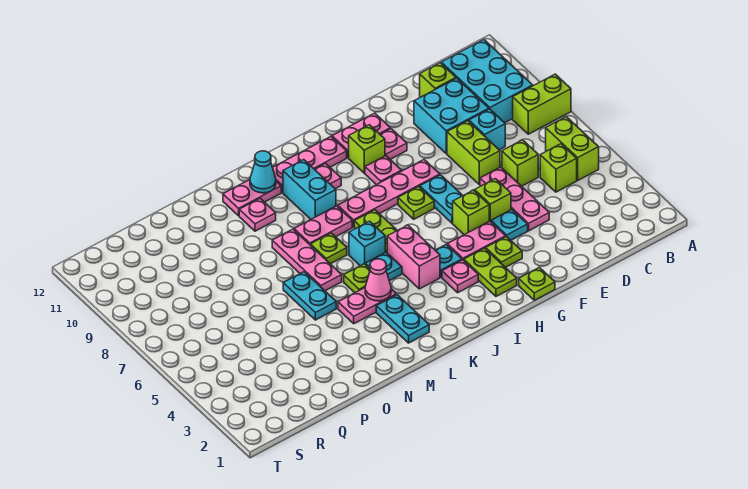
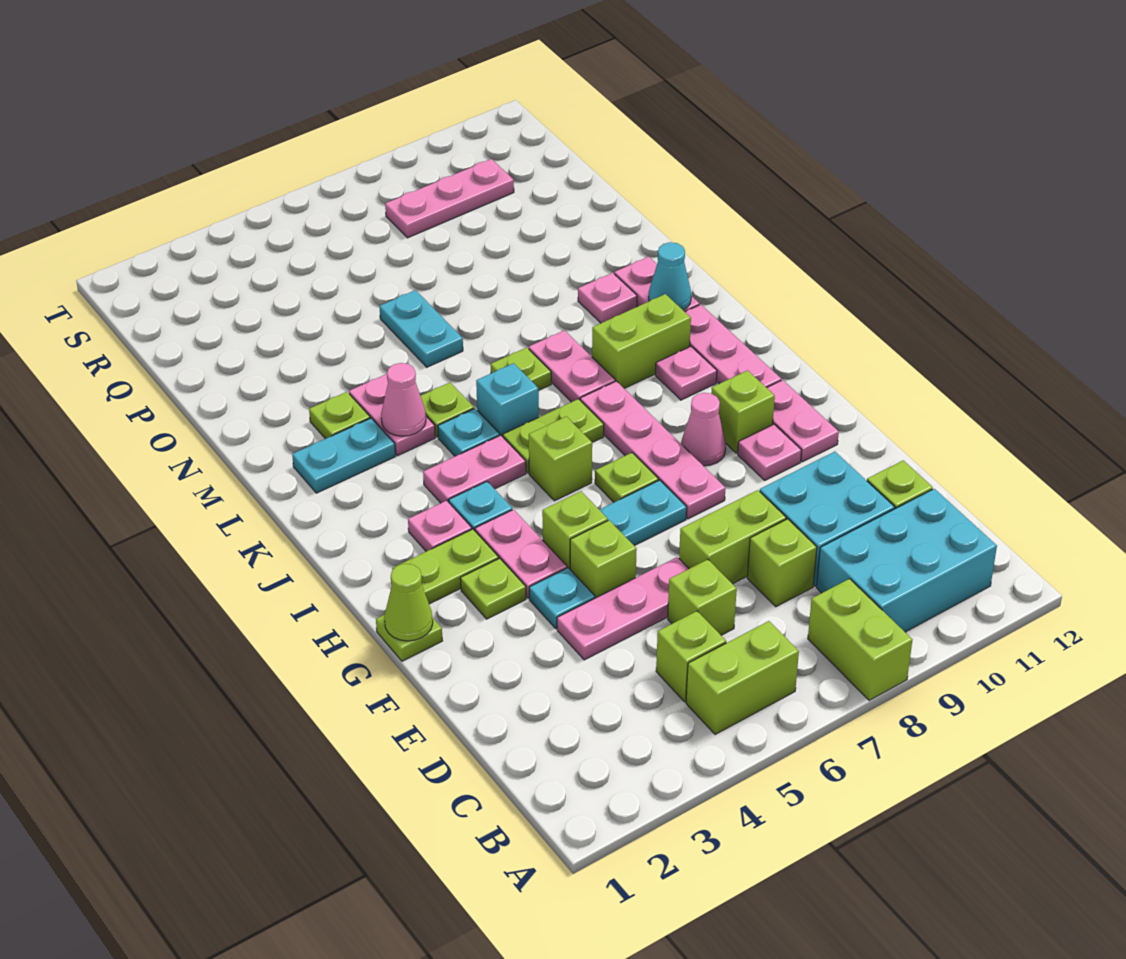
cyan 1x1 brick [469,109,505,150] -> lime 1x1 brick [747,519,817,607]
none -> lime 1x1 cone [384,564,433,641]
pink 1x1 plate [365,156,402,185] -> pink 1x1 cone [681,393,726,466]
none -> lime 1x1 brick [529,416,592,501]
pink 1x2 brick [387,225,440,289] -> pink 1x2 plate [423,435,526,503]
cyan 1x2 brick [283,160,336,219] -> lime 1x2 brick [592,294,691,389]
none -> lime 1x1 plate [309,392,370,439]
pink 1x3 plate [272,229,342,291] -> pink 1x3 plate moved to [385,159,514,238]
cyan 1x2 plate [283,272,336,320] -> cyan 1x2 plate turned to [379,290,463,367]

